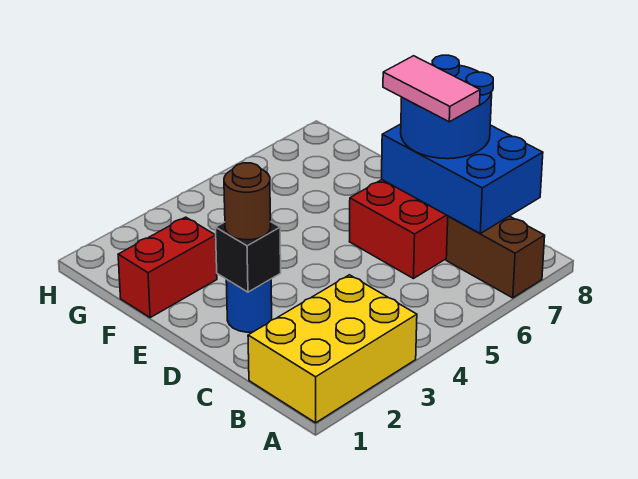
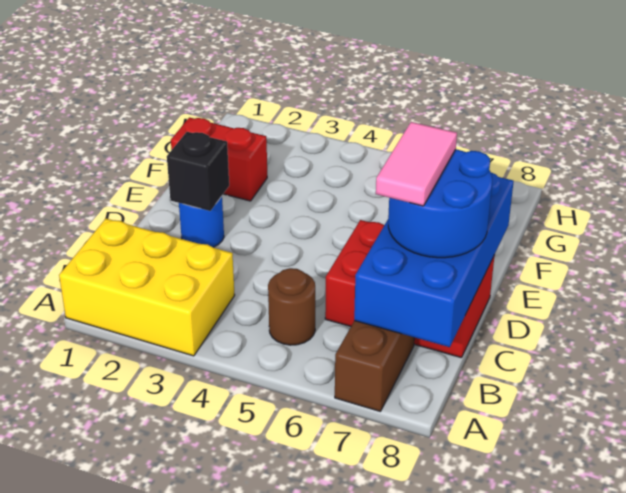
blue 2x3 brick [382,124,543,233] -> blue 2x4 brick [354,173,514,347]
brown 1x1 round brick [224,163,271,240] -> brown 1x1 round brick moved to [268,268,315,345]

